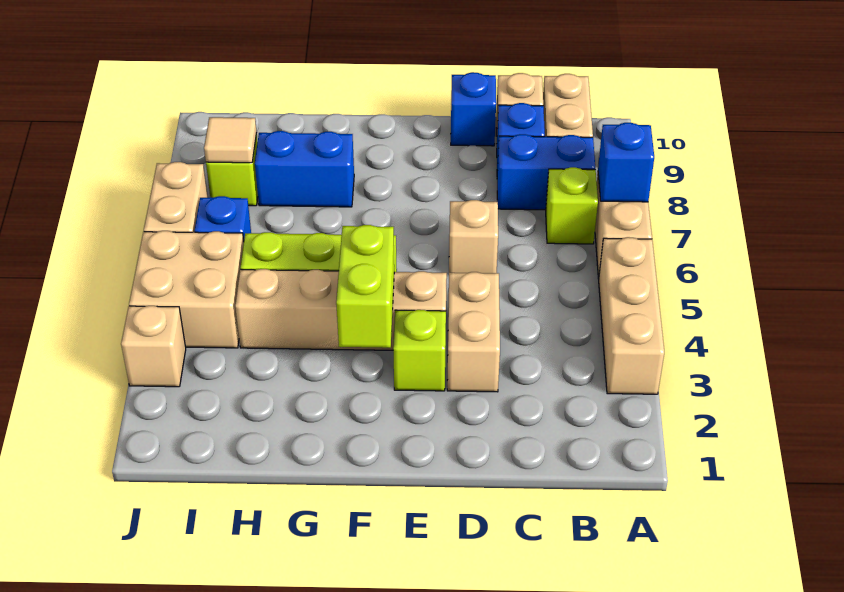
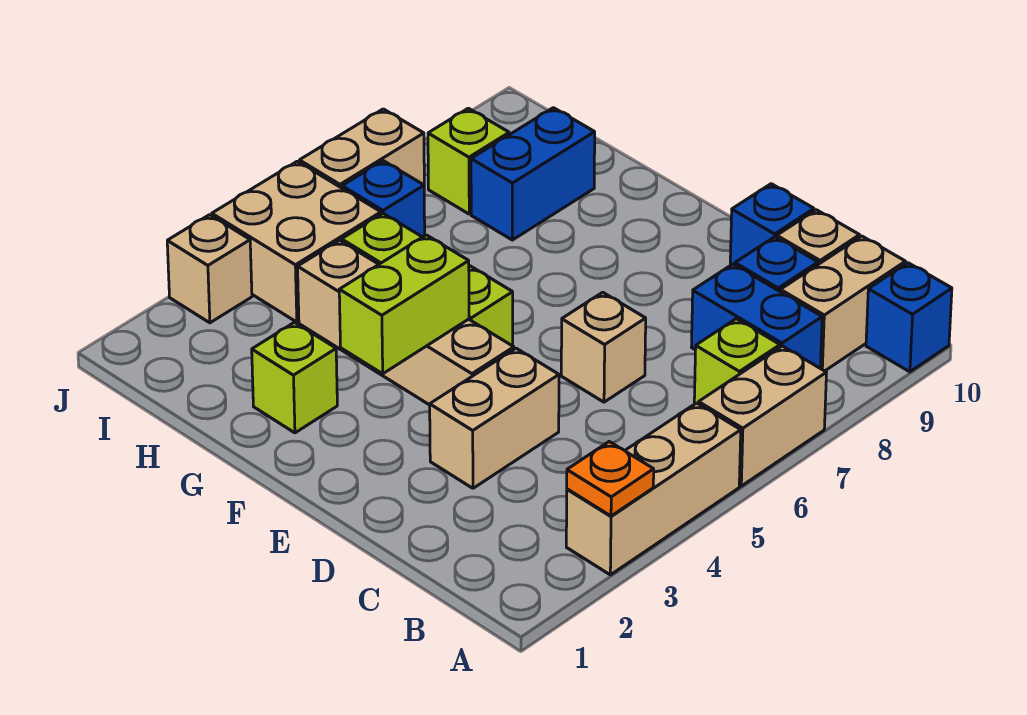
none -> orange 1x1 plate [567,442,654,516]
blue 1x1 brick [598,123,654,202] -> blue 1x1 brick moved to [866,263,952,372]
lime 1x1 brick [393,310,446,391] -> lime 1x1 brick moved to [252,322,337,433]
blue 1x2 brick [255,131,354,207] -> blue 1x2 brick turned to [471,108,595,240]
tan 1x1 tile [204,117,257,163] -> none

